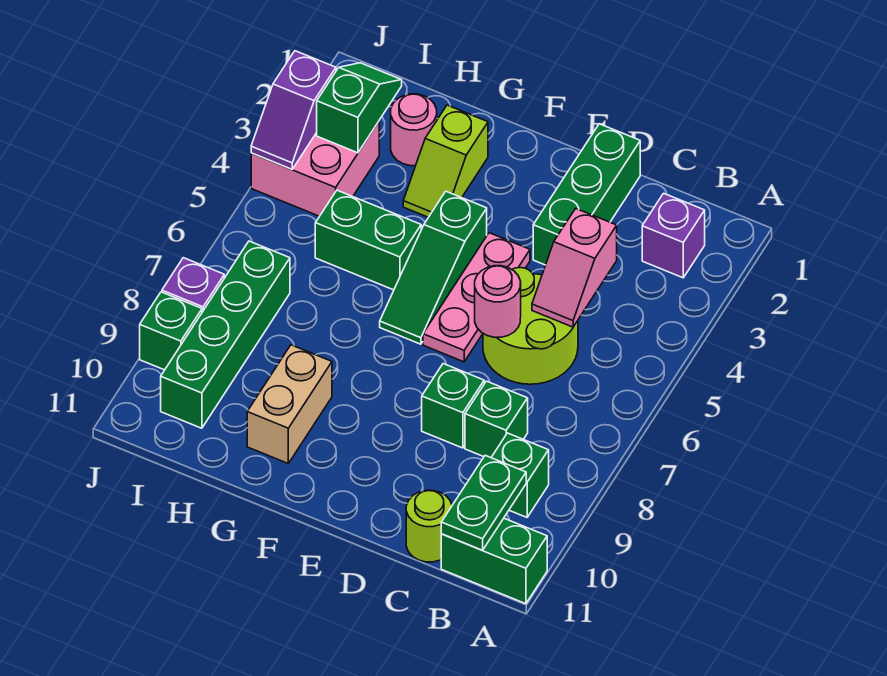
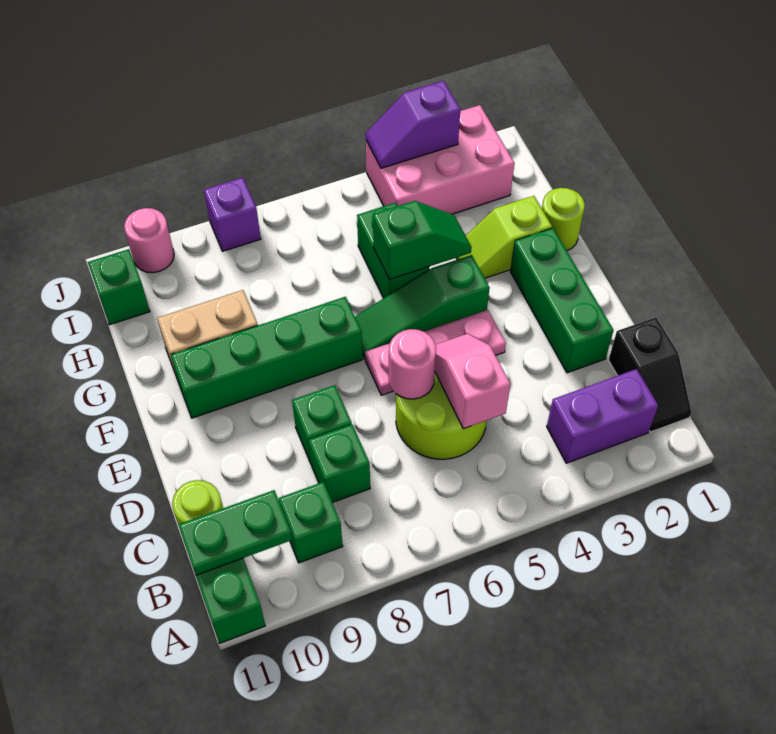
none -> black 1x2 slope [609,317,691,432]
purple 1x1 brick [642,193,705,278] -> purple 1x2 brick [547,369,658,463]
pink 1x2 slope [532,208,617,327] -> pink 1x2 slope turned to [435,334,510,429]
green 1x3 brick [533,124,640,265] -> green 1x3 brick turned to [510,228,614,373]
none -> lime 1x1 round brick [542,188,585,251]
pink 1x1 round brick [391,94,437,166] -> pink 1x1 round brick moved to [124,208,174,273]
green 1x2 slope [317,63,402,153] -> green 1x2 slope moved to [373,201,472,280]
pink 2x2 brick [251,122,379,216] -> pink 2x3 brick [366,105,515,214]
green 1x4 brick [161,241,290,428] -> green 1x4 brick moved to [171,297,362,418]
green 1x1 brick [140,292,202,370] -> green 1x1 brick moved to [88,249,150,325]

